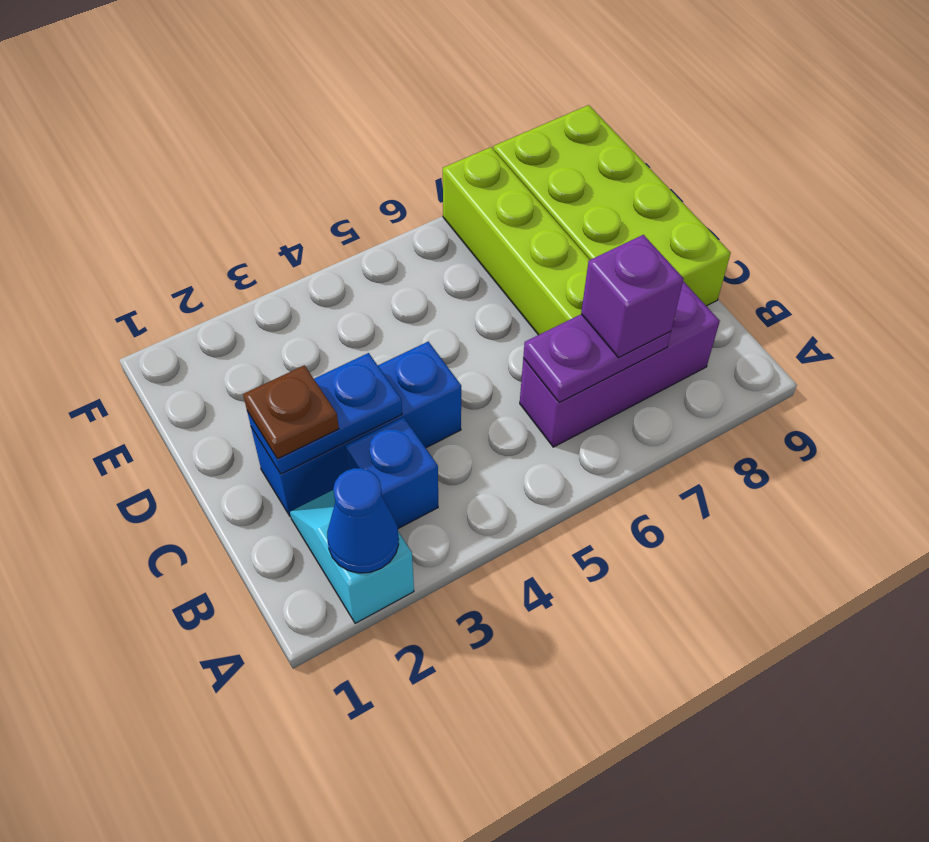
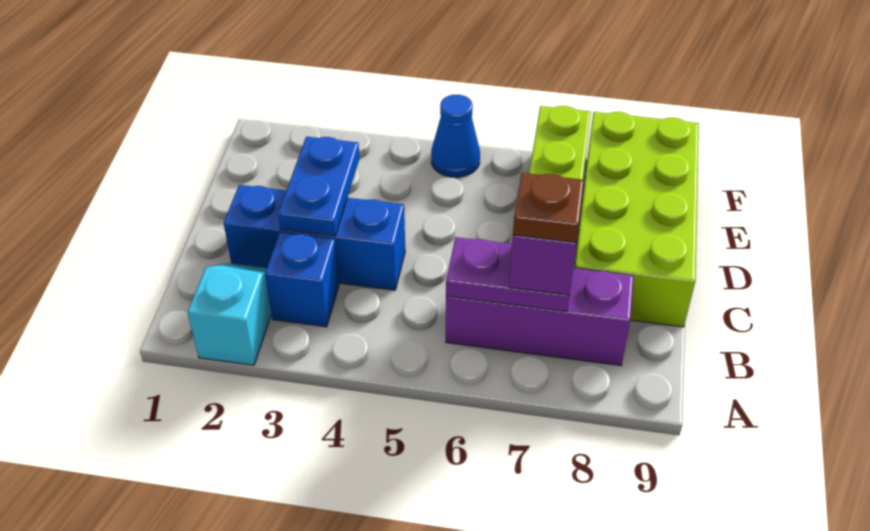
blue 1x1 cone [327,468,399,573] -> blue 1x1 cone moved to [431,95,480,177]
blue 1x2 plate [247,353,402,474] -> blue 1x2 plate turned to [278,137,359,236]
brown 1x1 plate [243,365,339,459] -> brown 1x1 plate moved to [513,173,584,242]

